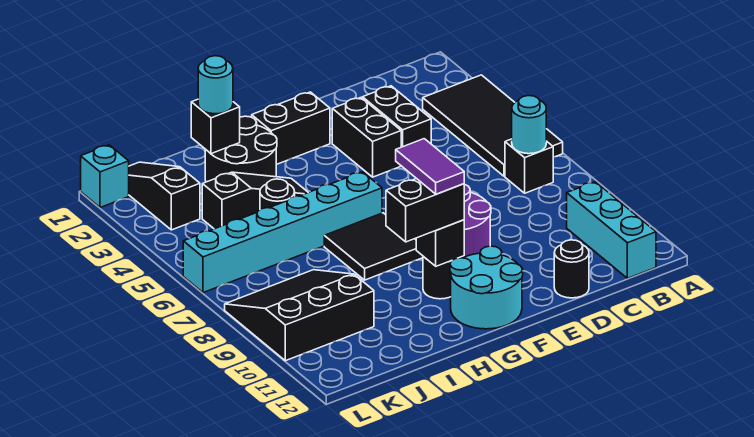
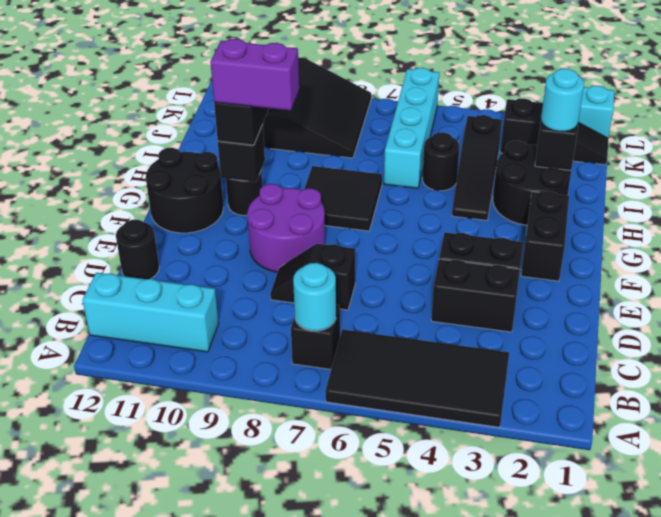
none -> black 1x2 slope [270,244,356,310]
cyan 2x2 round brick [450,246,523,329] -> black 2x2 round brick [146,148,223,233]
cyan 1x6 brick [183,172,382,293] -> cyan 1x4 brick [384,68,439,188]
purple 1x2 tile [396,139,464,194] -> purple 1x2 brick [210,39,299,111]

